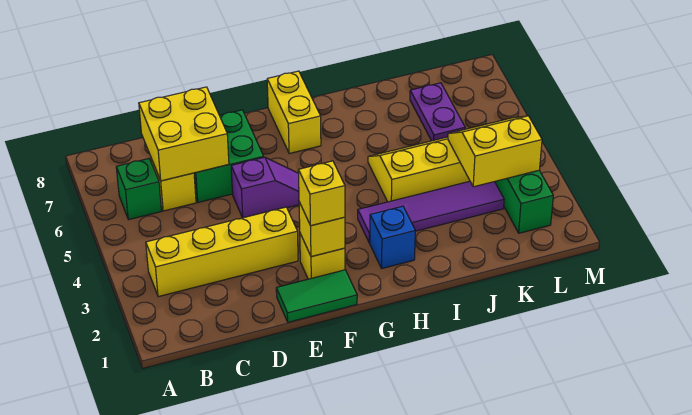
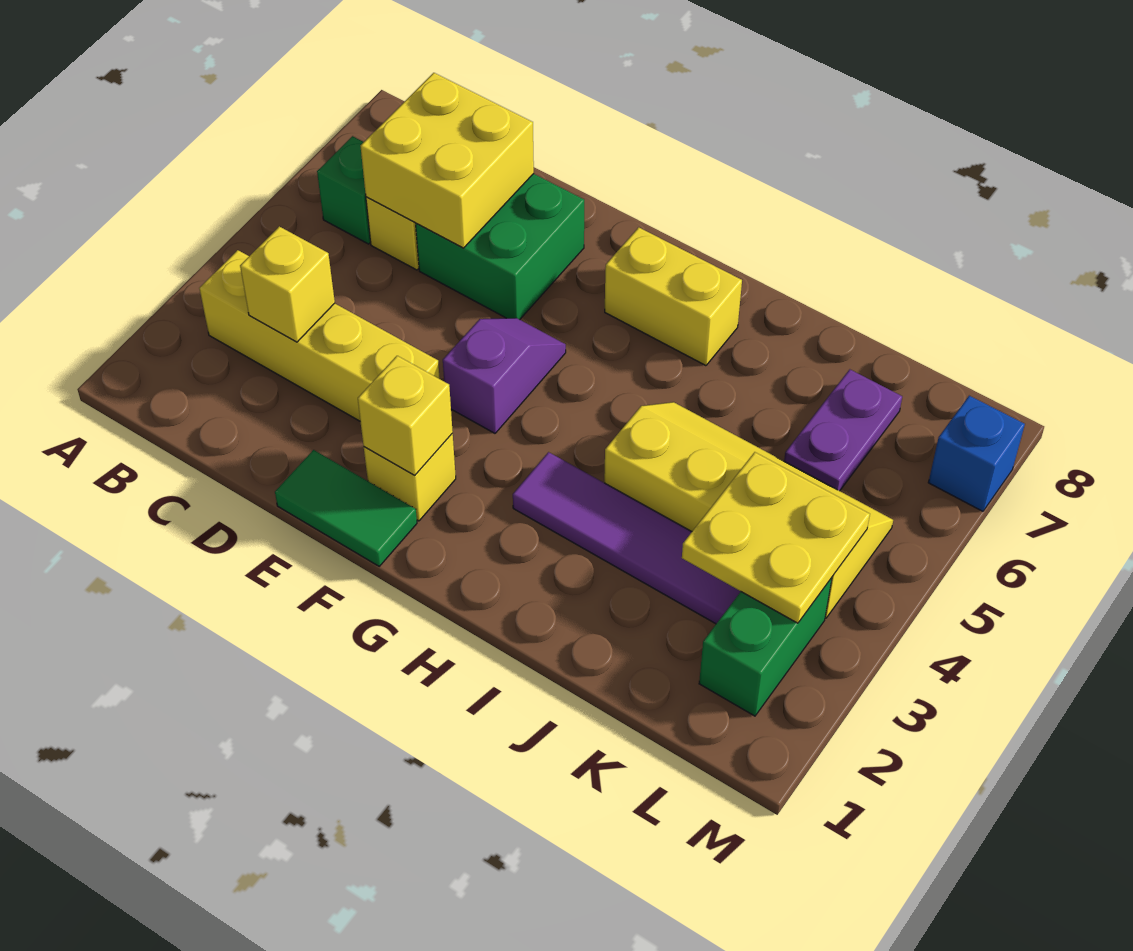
purple 1x2 slope [231,157,299,218] -> purple 1x2 slope turned to [443,318,566,433]
yellow 1x1 brick [298,161,345,226] -> yellow 1x1 brick moved to [240,226,335,342]
yellow 1x2 brick [267,71,321,154] -> yellow 1x2 brick turned to [605,227,742,366]
blue 1x1 brick [370,206,415,268] -> blue 1x1 brick moved to [928,396,1025,511]
yellow 2x2 slope [448,116,542,187] -> yellow 2x2 plate [682,452,870,623]

